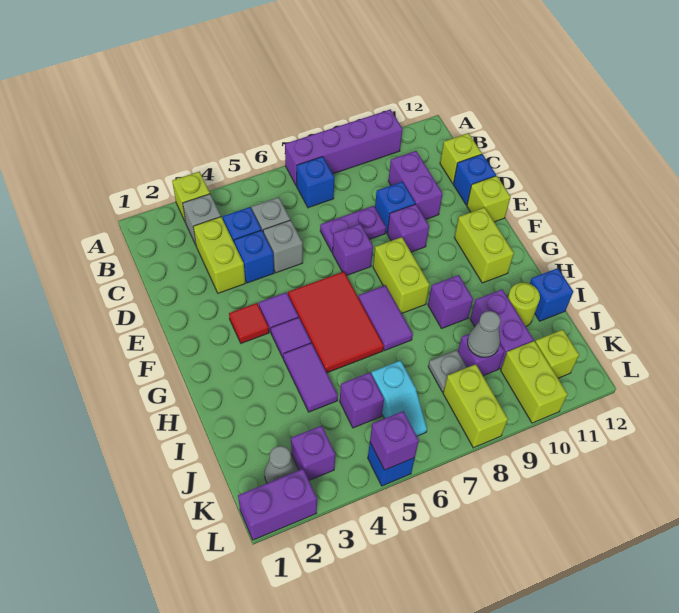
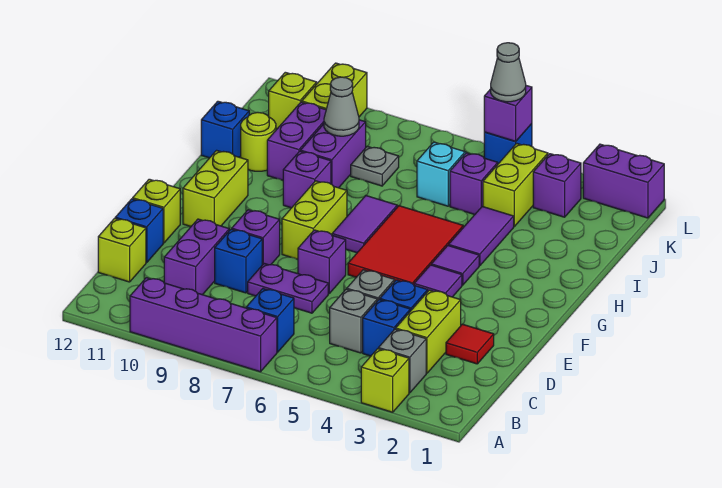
red 1x1 tile [229,303,269,343] -> red 1x1 tile moved to [446,324,494,364]
purple 1x1 brick [458,334,505,376] -> purple 1x2 brick [301,120,366,188]
grey 1x1 cone [265,446,297,483] -> grey 1x1 cone moved to [491,43,526,102]
lime 1x2 brick [443,364,508,448] -> lime 1x2 brick moved to [483,143,548,226]

